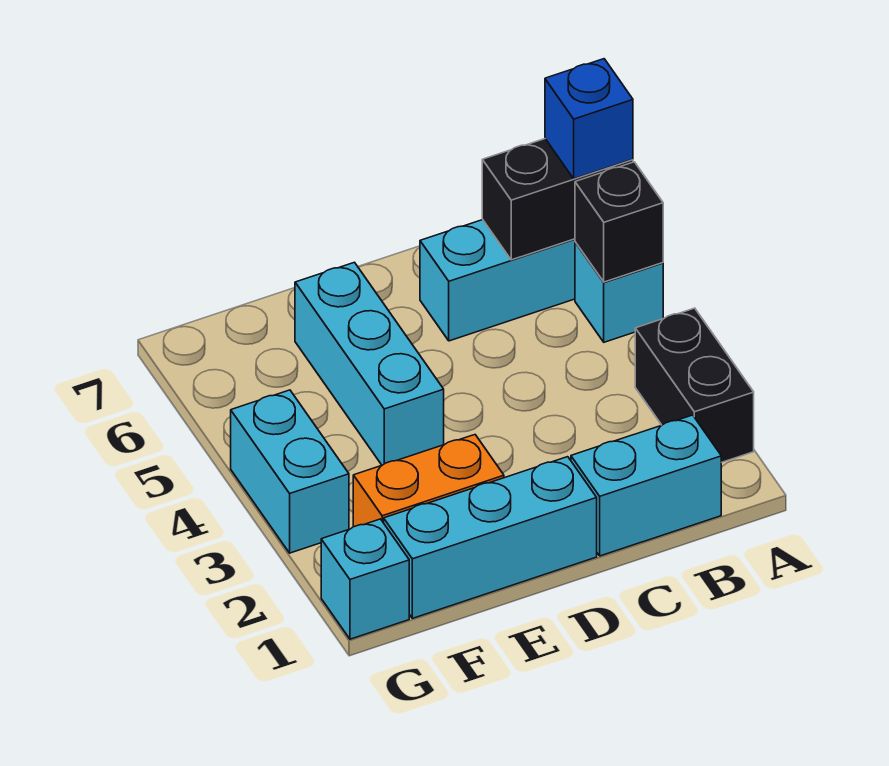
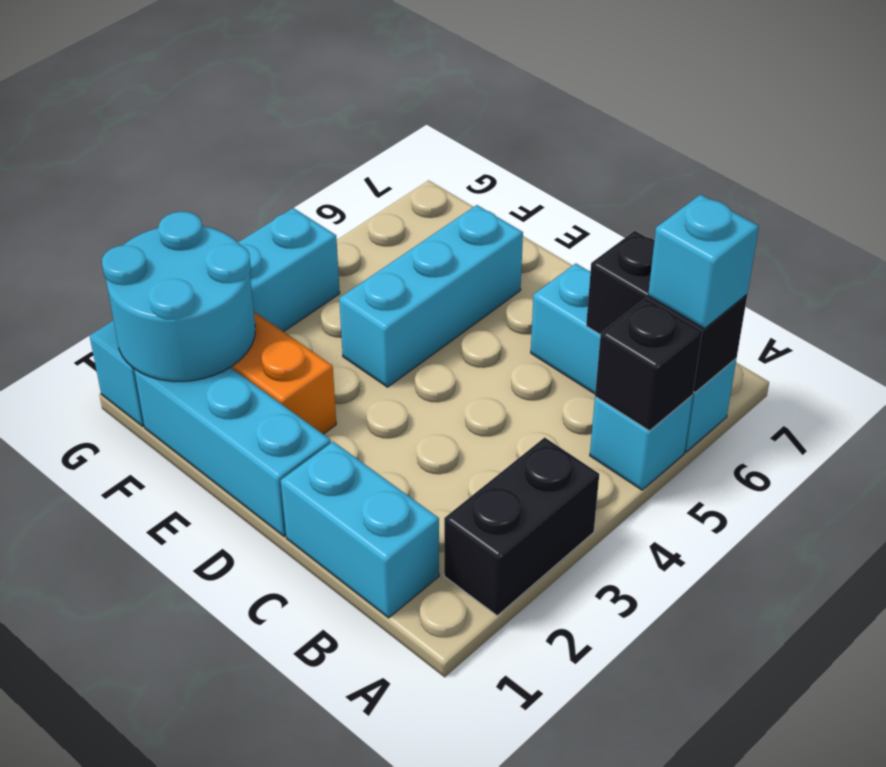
blue 1x1 brick [545,59,633,179] -> cyan 1x1 brick [648,194,759,328]
none -> cyan 2x2 round brick [102,212,255,381]

